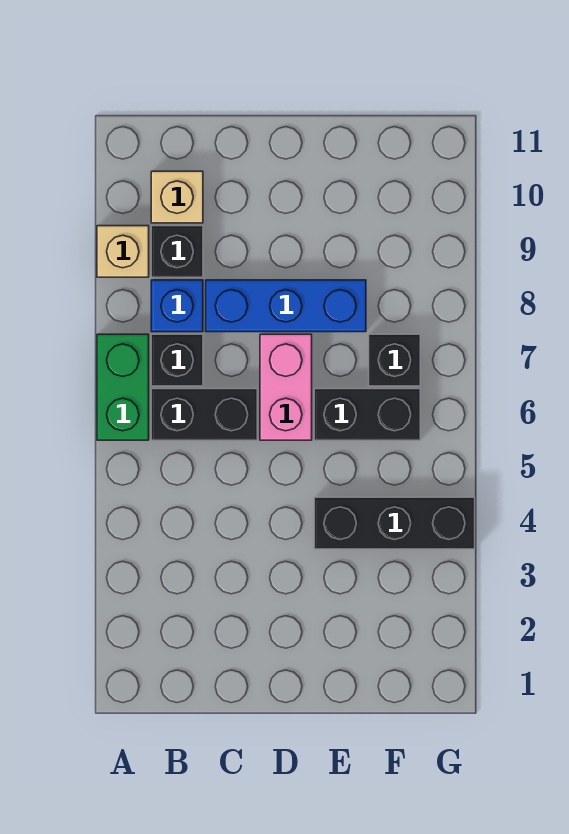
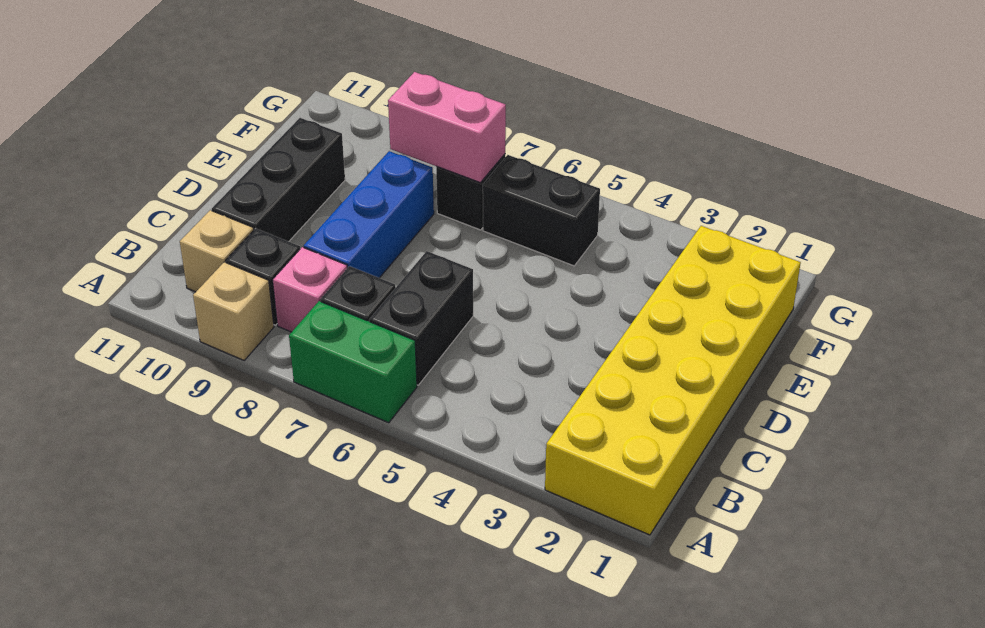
none -> yellow 2x6 brick [545,226,801,535]
blue 1x1 brick [151,280,203,332] -> pink 1x1 brick [273,247,347,332]
pink 1x2 brick [260,334,312,440] -> pink 1x2 brick moved to [388,72,506,183]
black 1x3 brick [314,497,475,549] -> black 1x3 brick moved to [212,118,345,242]
black 1x2 brick [314,389,420,440] -> black 1x2 brick turned to [483,155,600,266]

